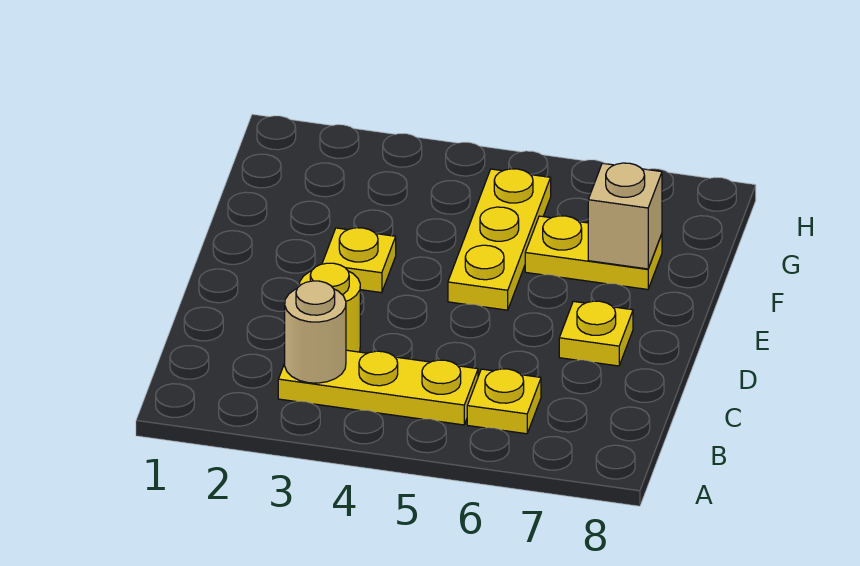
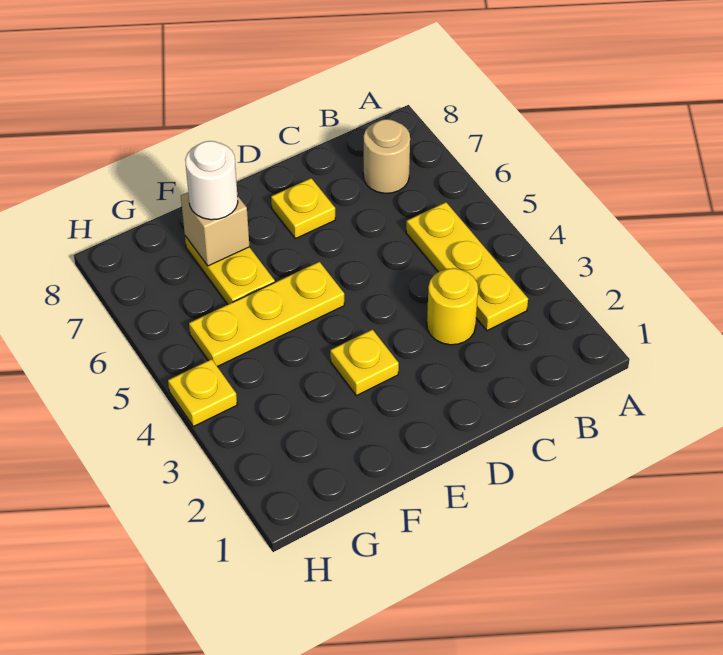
tan 1x1 round brick [285,281,346,383] -> tan 1x1 round brick moved to [363,119,410,193]
yellow 1x1 plate [467,369,541,434] -> yellow 1x1 plate moved to [168,359,237,426]
none -> white 1x1 round brick [185,141,238,220]

